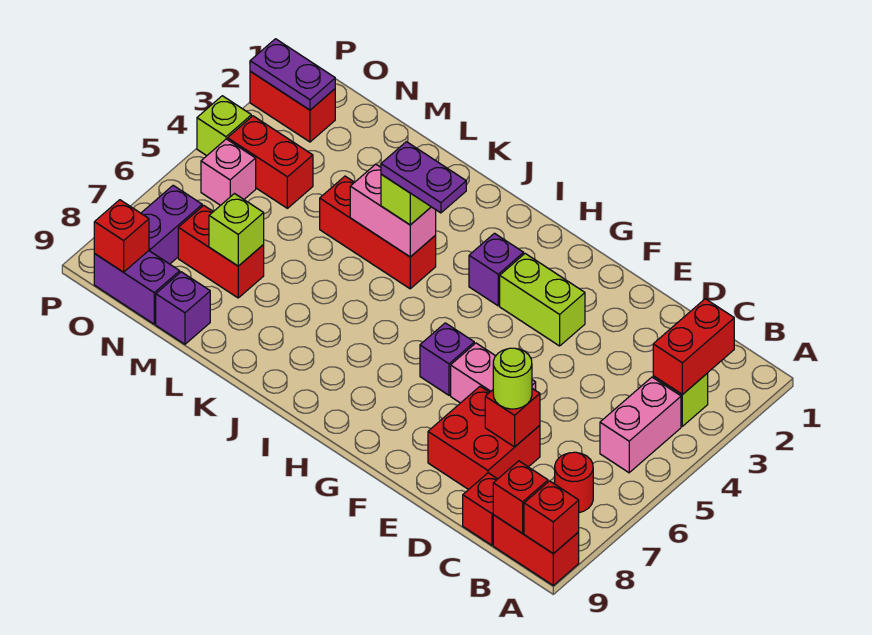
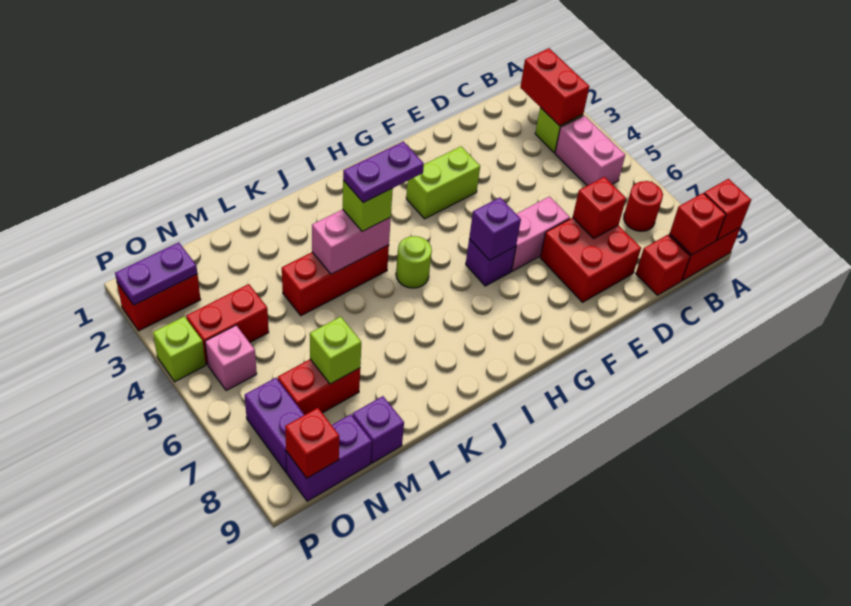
lime 1x1 round brick [493,348,532,409] -> lime 1x1 round brick moved to [396,236,432,288]
purple 1x1 brick [469,233,524,306] -> purple 1x1 brick moved to [469,197,521,260]

